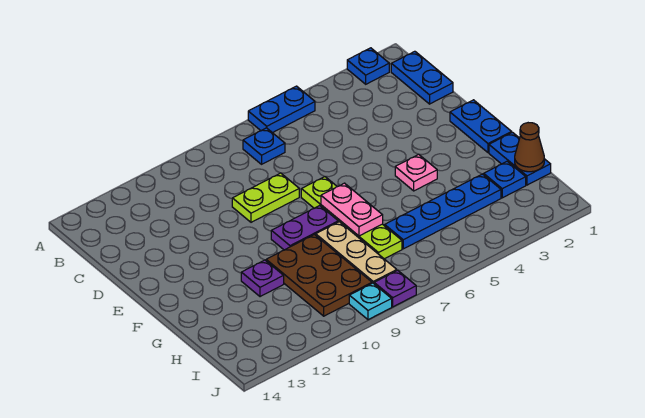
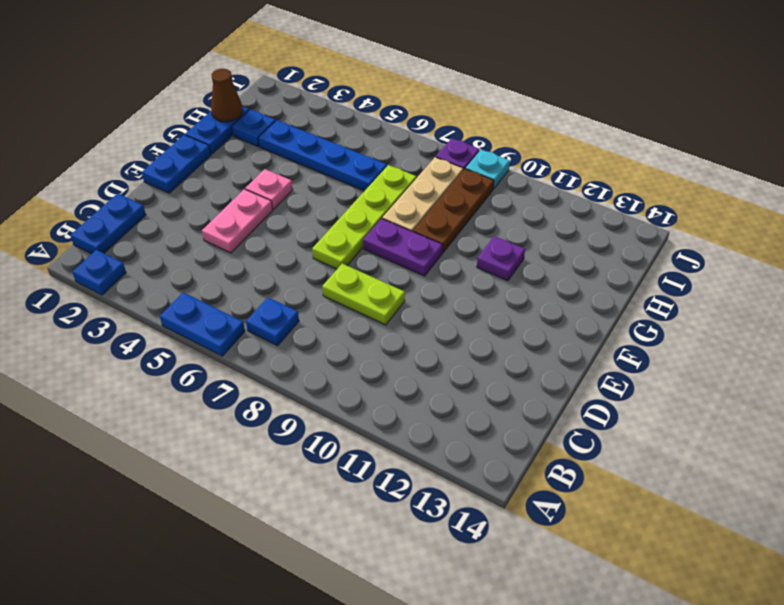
pink 1x2 plate [321,183,383,236] -> pink 1x2 plate moved to [202,189,273,253]
brown 2x3 plate [266,235,372,316] -> brown 1x3 plate [413,169,494,253]

